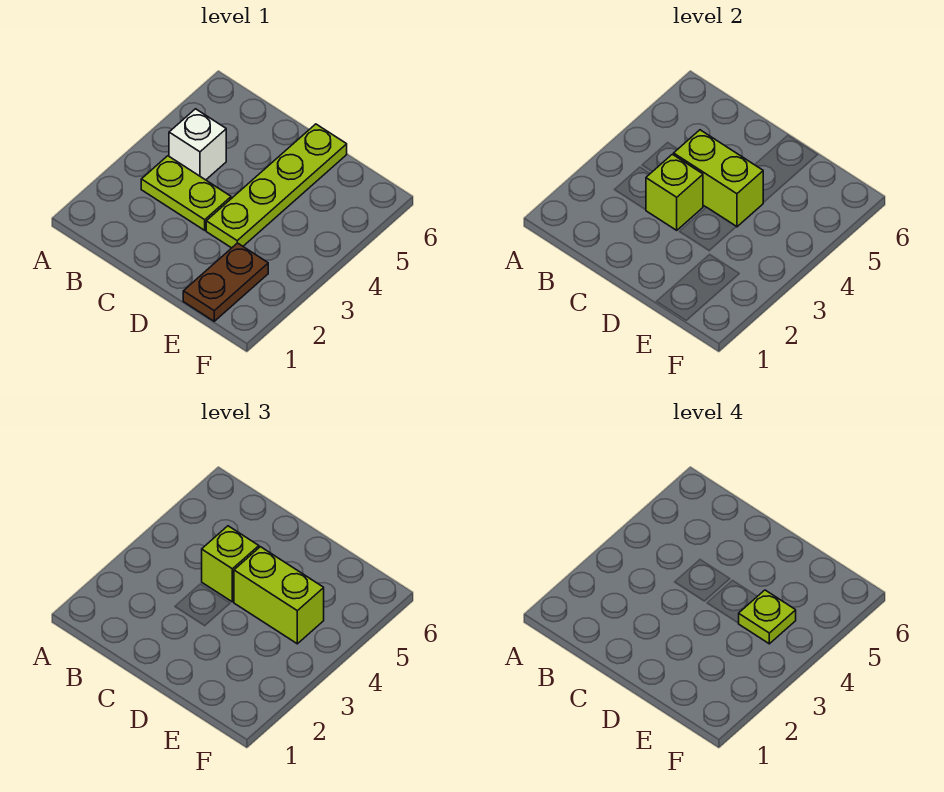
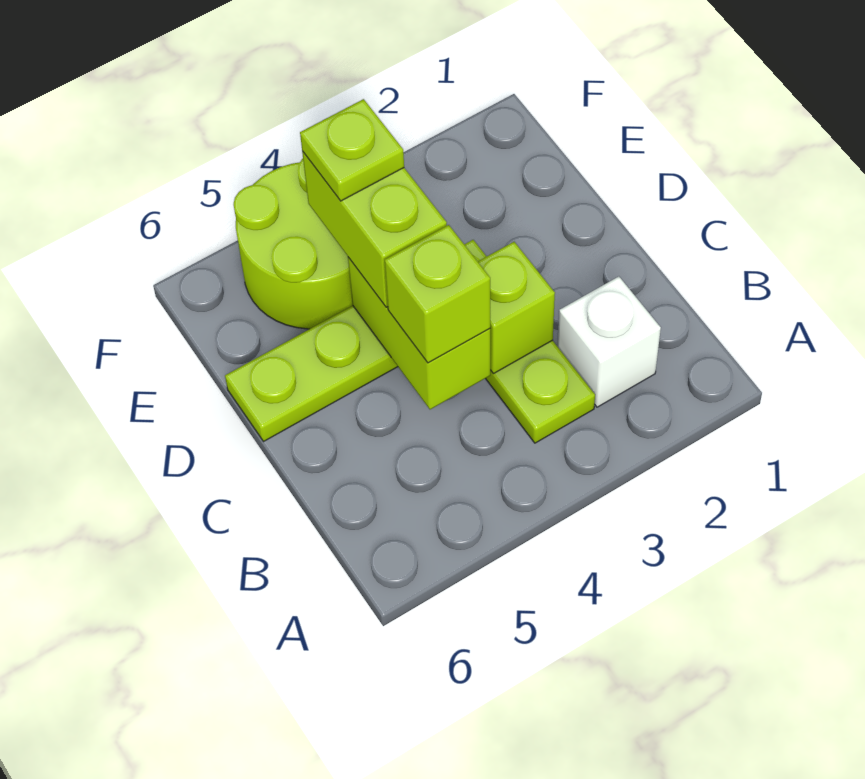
white 1x1 brick [169,109,226,180] -> white 1x1 brick moved to [558,276,661,407]
brown 1x2 plate [183,243,268,321] -> none
none -> lime 2x2 round brick [234,159,353,329]

